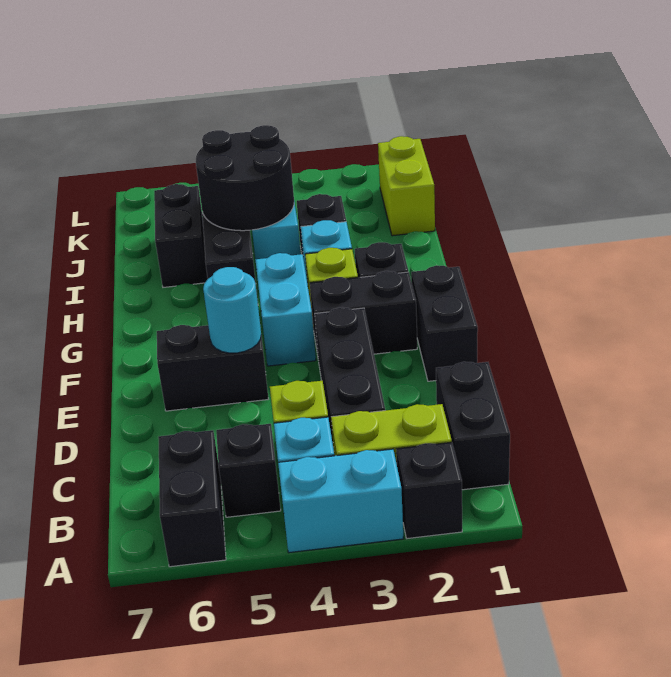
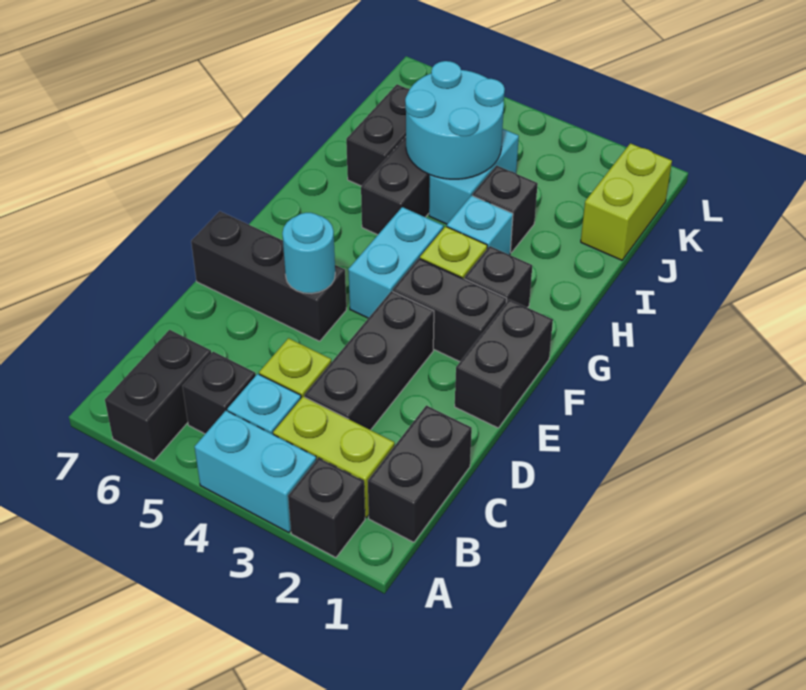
black 1x2 brick [157,325,268,411] -> black 1x3 brick [191,211,346,341]
black 2x2 round brick [196,125,294,231] -> cyan 2x2 round brick [405,61,505,179]

